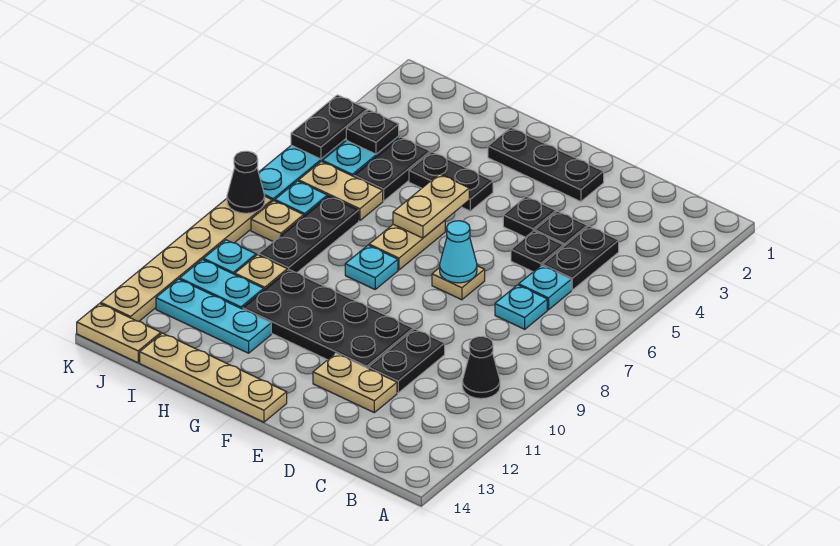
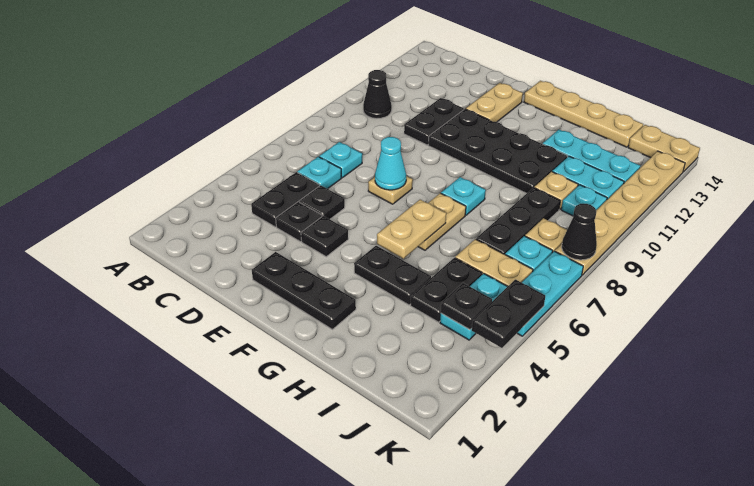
tan 1x2 plate [313,353,397,412] -> tan 1x2 plate turned to [466,83,523,122]

